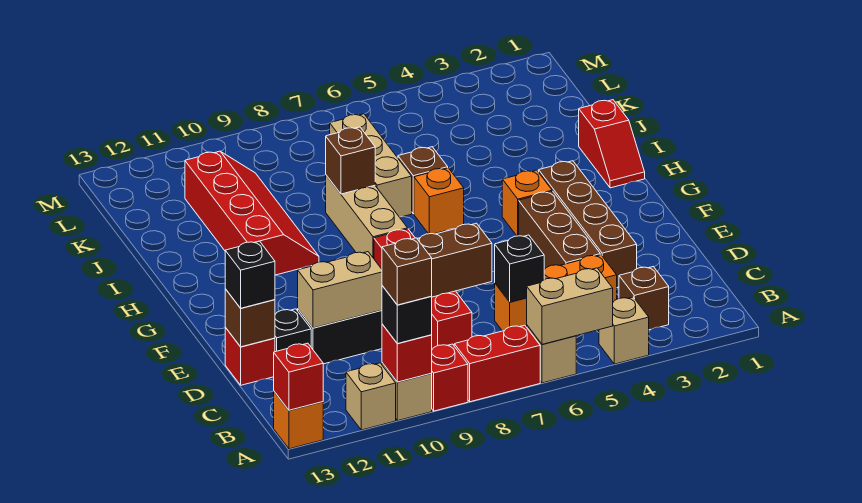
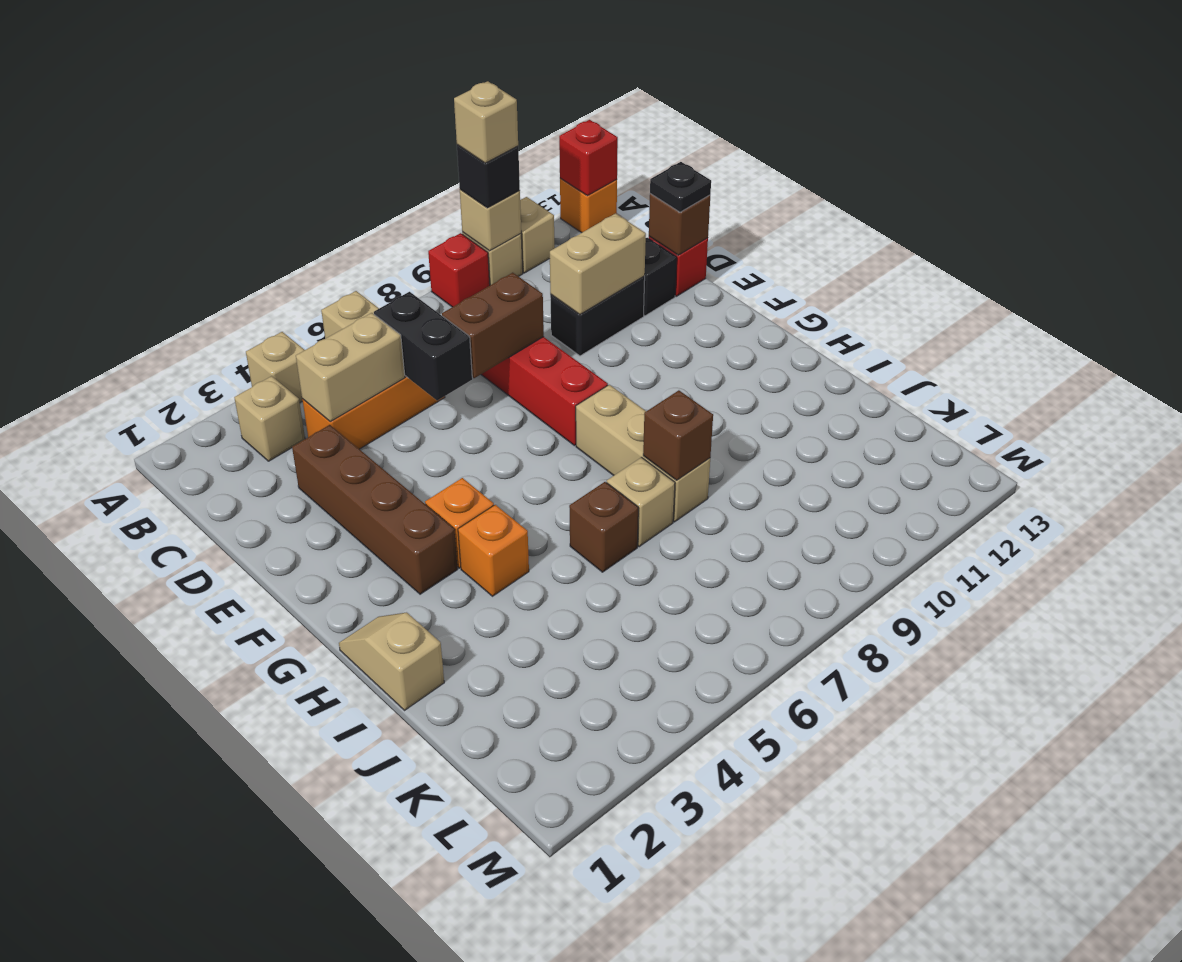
tan 1x2 brick [527,268,613,345] -> tan 1x2 brick moved to [296,313,405,422]
red 1x2 brick [454,325,540,402] -> none
red 1x1 brick [382,324,432,382] -> tan 1x1 brick [460,190,521,251]
brown 1x1 brick [382,238,432,305] -> tan 1x1 brick [454,81,518,163]
brown 1x1 brick [619,267,669,330] -> tan 1x1 brick [234,376,305,461]
black 1x1 brick [495,235,545,302] -> black 1x2 brick [374,292,472,401]
brown 1x3 brick [519,191,600,269] -> none
black 1x1 brick [225,241,275,308] -> black 1x1 plate [650,162,711,212]
red 1x2 slope [579,100,645,188] -> tan 1x2 slope [339,613,444,710]
orange 1x1 brick [414,168,464,234] -> orange 1x1 brick moved to [458,505,529,596]
red 2x4 slope [185,151,319,275] -> none
tan 1x3 brick [330,114,412,217] -> tan 1x1 brick [607,457,675,547]

